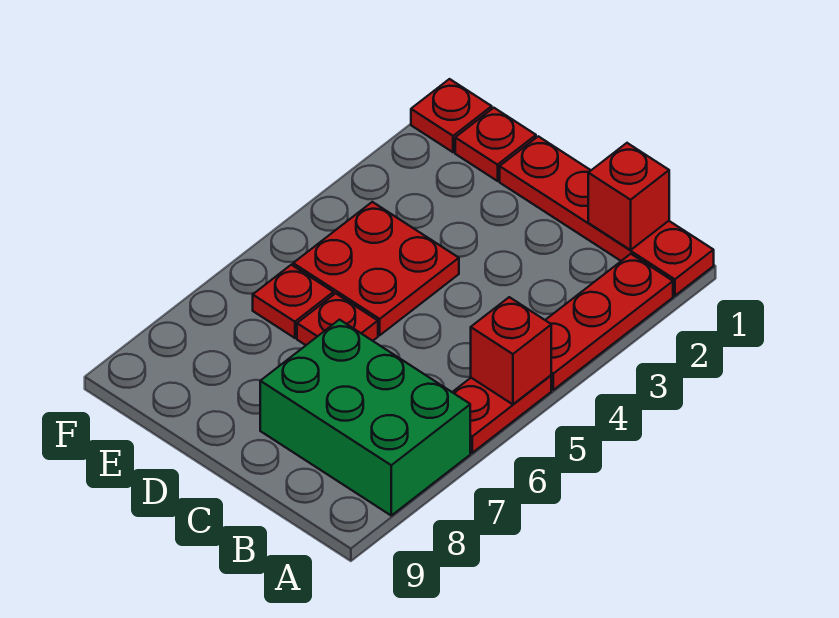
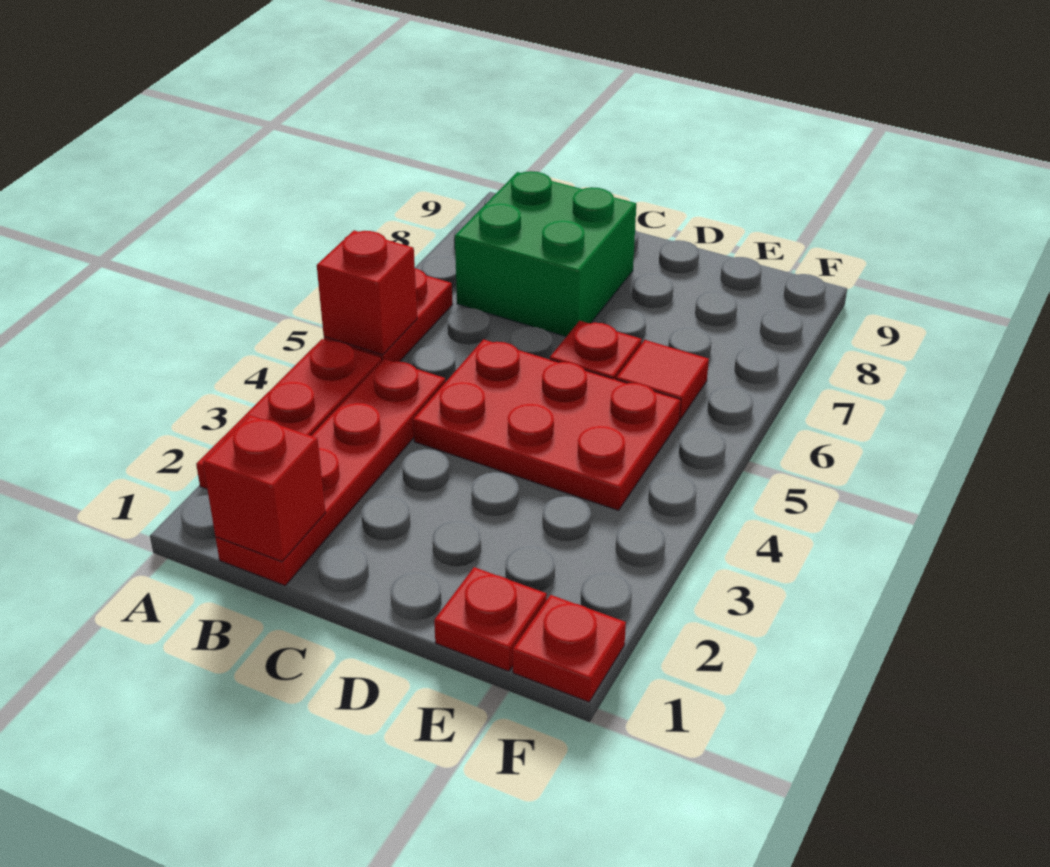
red 1x4 plate [500,136,714,296] -> red 1x4 plate turned to [216,359,445,585]
green 2x3 brick [260,320,470,515] -> green 2x2 brick [455,171,636,337]
red 2x2 plate [293,202,459,335] -> red 2x3 plate [413,339,681,510]
red 1x1 plate [253,265,334,338] -> red 1x1 tile [616,340,709,420]

